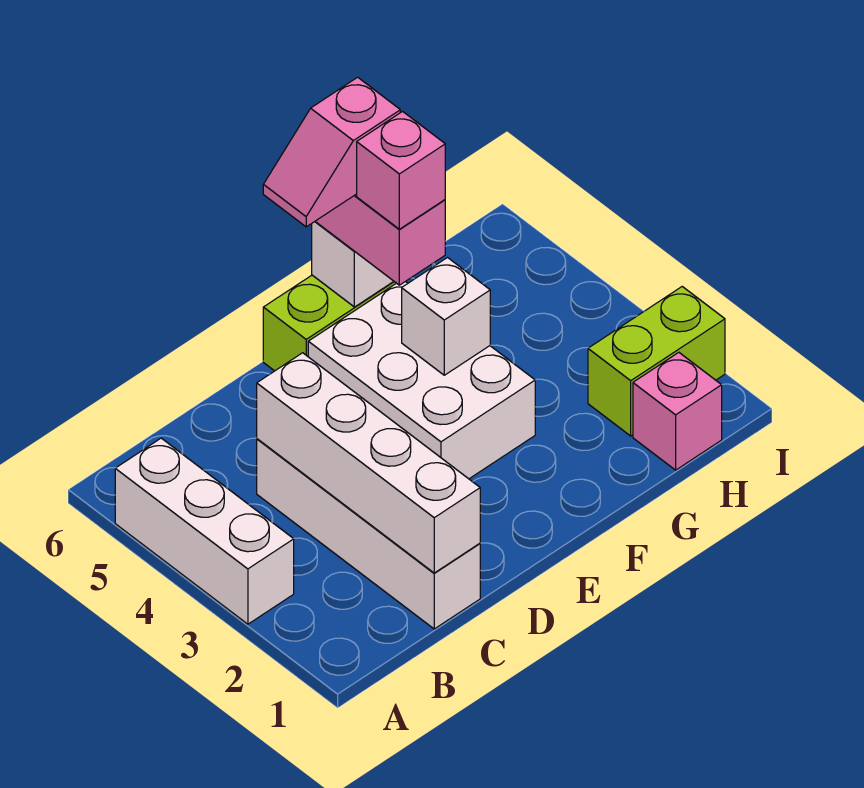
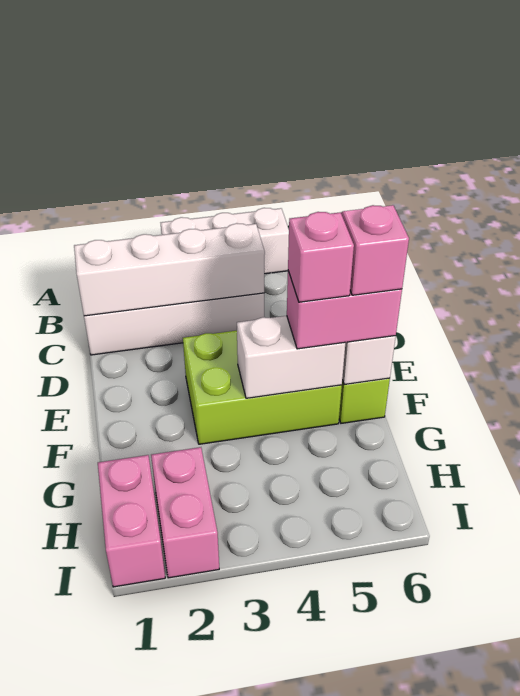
white 2x3 brick [308,281,535,479] -> lime 2x3 brick [183,331,342,444]
white 1x1 brick [402,258,490,375] -> white 1x2 brick [237,316,345,398]
pink 1x1 brick [633,352,722,470] -> pink 1x2 brick [98,455,165,587]
lime 1x2 brick [588,287,725,436] -> pink 1x2 brick [151,447,219,578]

